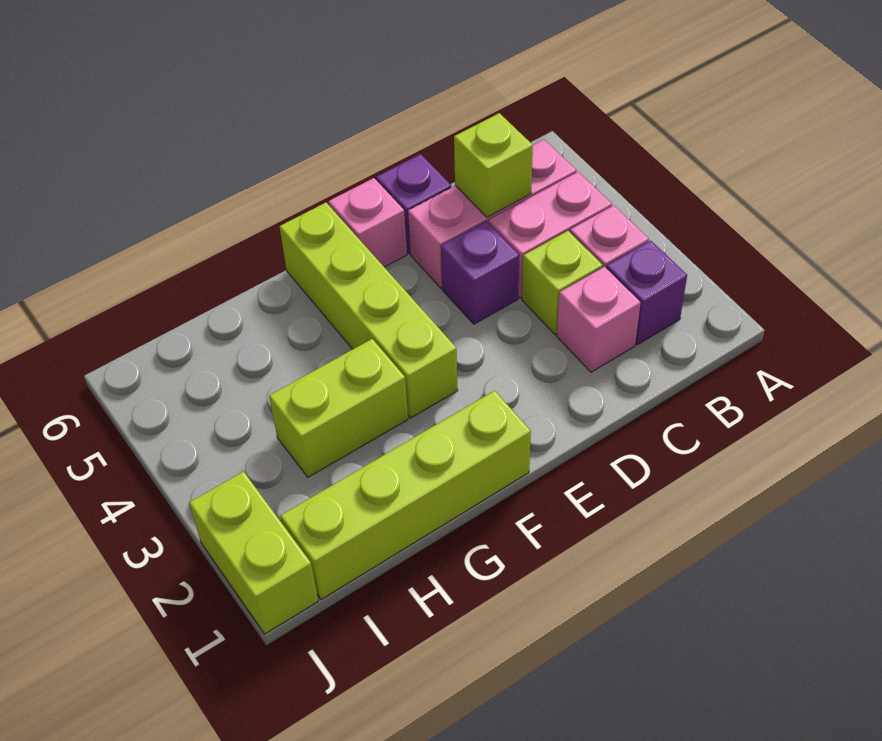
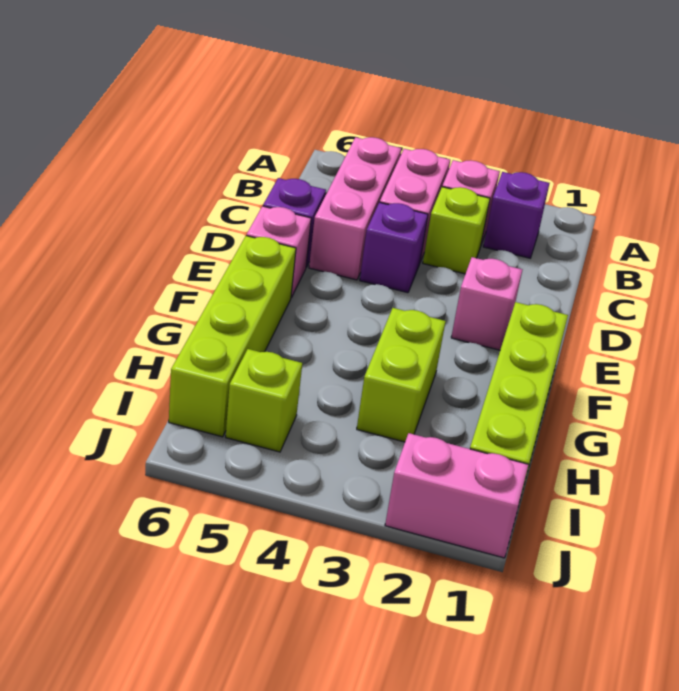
pink 1x1 brick [557,267,641,372] -> pink 1x1 brick moved to [451,257,522,350]
lime 1x1 brick [454,113,533,217] -> lime 1x1 brick moved to [226,349,302,452]
lime 1x4 brick [279,203,458,418] -> lime 1x4 brick turned to [169,236,296,437]
lime 1x2 brick [189,472,318,634] -> pink 1x2 brick [385,433,528,558]

